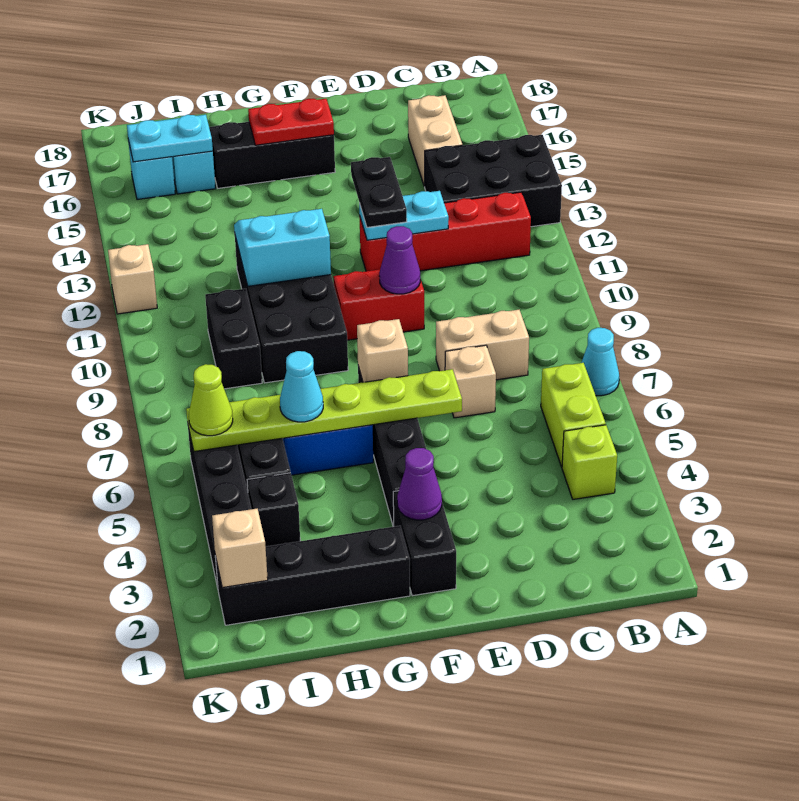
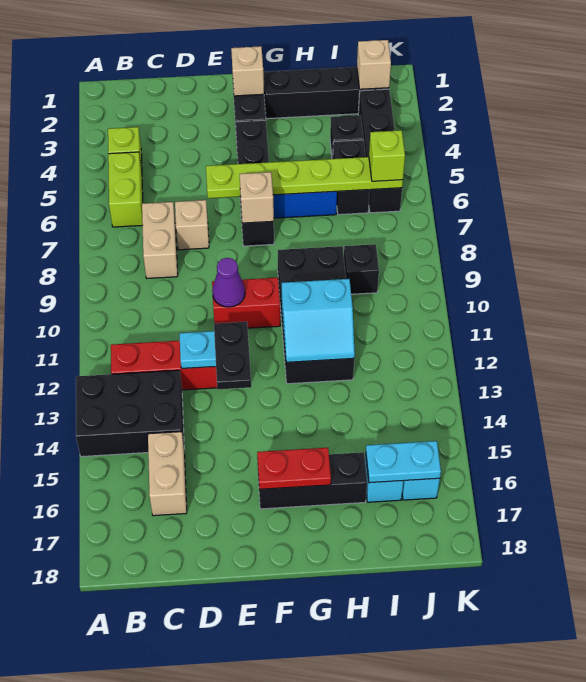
cyan 1x1 cone [581,328,619,396] -> none
tan 1x2 brick [436,310,529,380] -> tan 1x2 brick turned to [142,202,178,278]
purple 1x1 cone [397,448,442,520] -> none
cyan 1x1 cone [280,351,323,422] -> none
black 1x2 brick [205,289,262,389] -> black 1x1 brick [344,244,379,294]
lime 1x1 cone [189,364,233,436] -> lime 1x1 brick [369,130,405,181]
tan 1x1 brick [108,244,157,314] -> tan 1x1 brick moved to [231,46,264,96]

